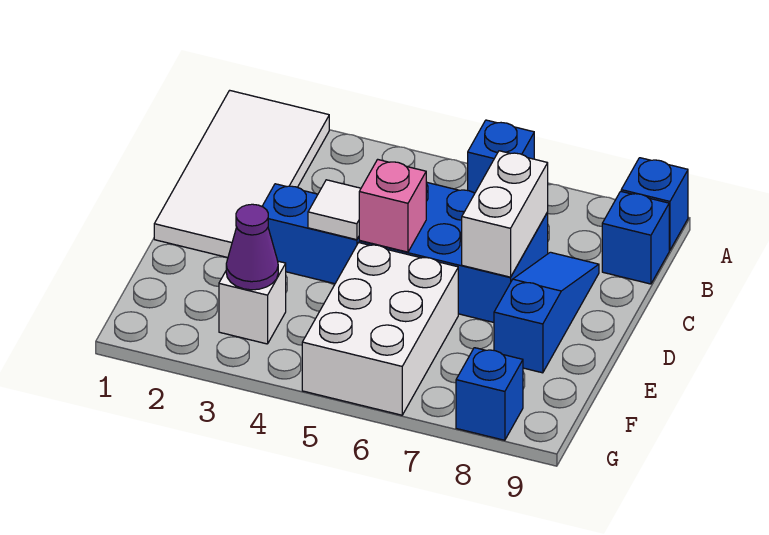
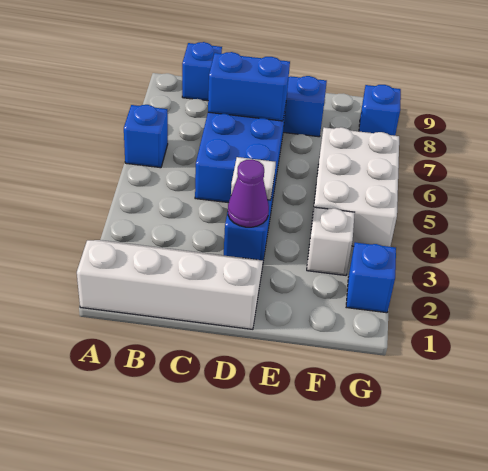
white 2x4 tile [154,90,329,258] -> white 2x4 slope [77,240,263,329]
blue 1x1 brick [621,158,688,250] -> blue 1x1 brick moved to [346,243,396,313]
white 1x2 brick [462,151,548,277] -> blue 1x2 brick [208,52,290,121]
pink 1x1 brick [359,159,426,252] -> none
white 2x3 brick [302,243,458,415] -> white 2x3 brick turned to [311,127,399,247]
purple 1x1 cone [226,204,278,290] -> purple 1x1 cone moved to [228,159,269,227]

